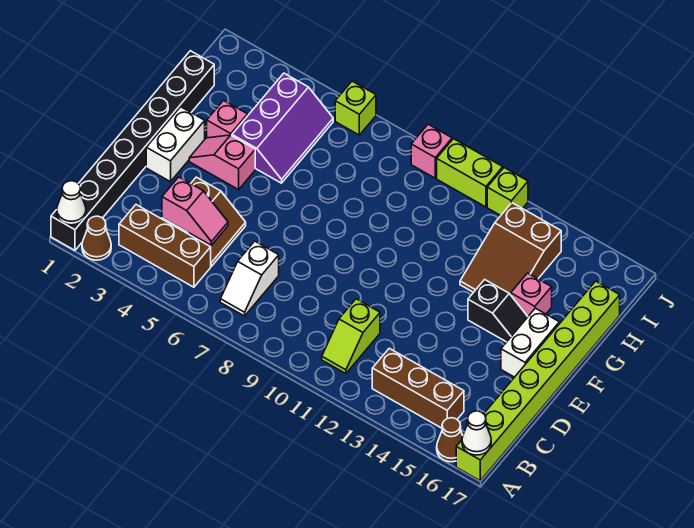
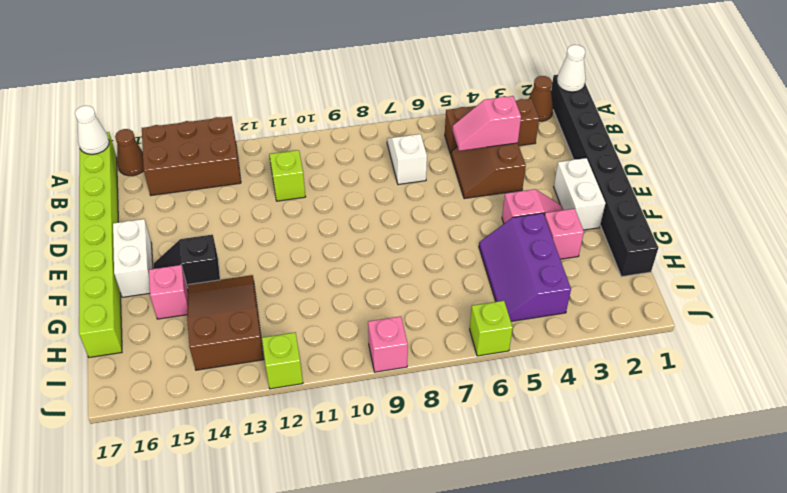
brown 1x3 brick [372,348,464,428] -> brown 2x3 brick [142,116,241,195]
lime 1x2 brick [437,139,503,207] -> none

